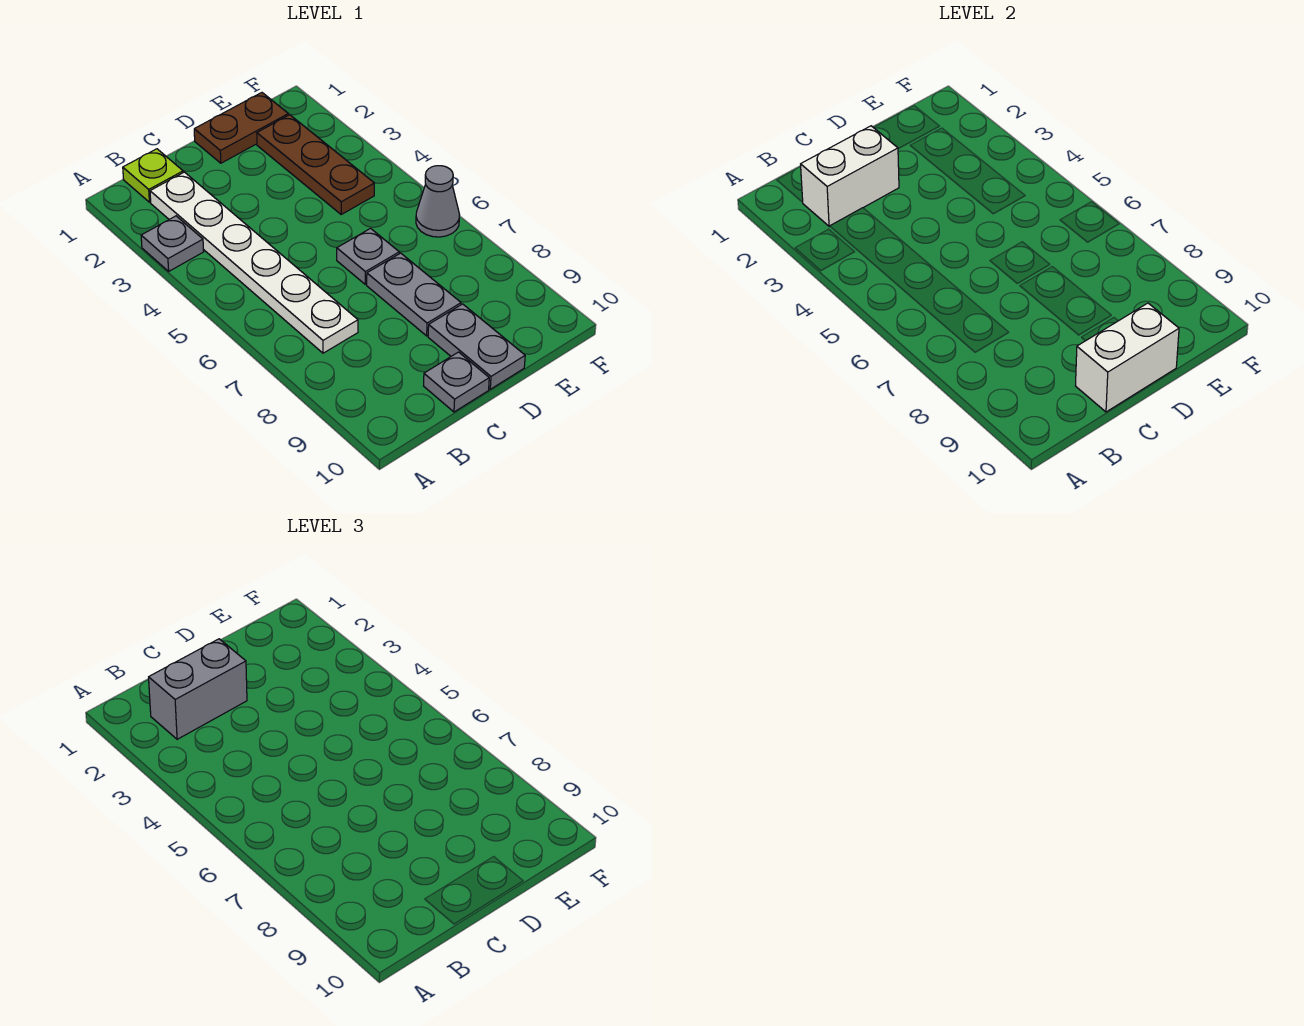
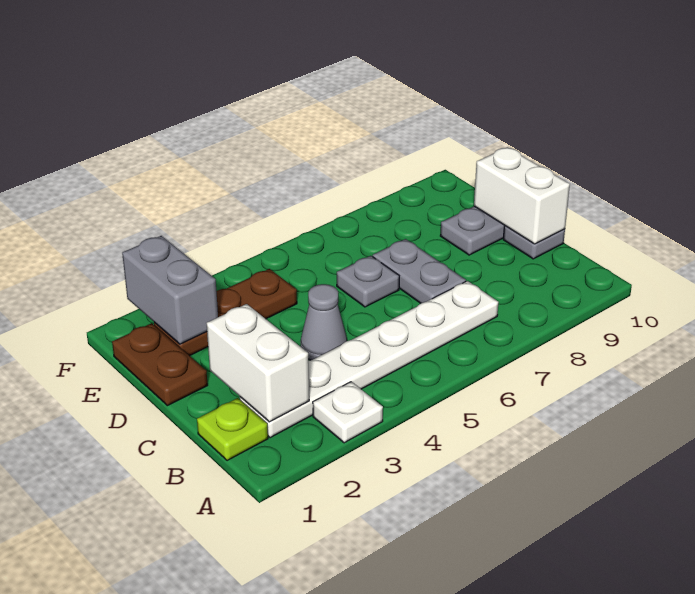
grey 1x1 plate [141,216,204,271] -> white 1x1 plate [313,382,383,443]
grey 1x2 brick [149,639,247,739] -> grey 1x2 brick moved to [122,236,218,344]
grey 1x2 plate [367,253,461,336] -> grey 1x2 plate turned to [373,239,466,303]
grey 1x1 cone [416,166,460,237] -> grey 1x1 cone moved to [300,284,347,360]

